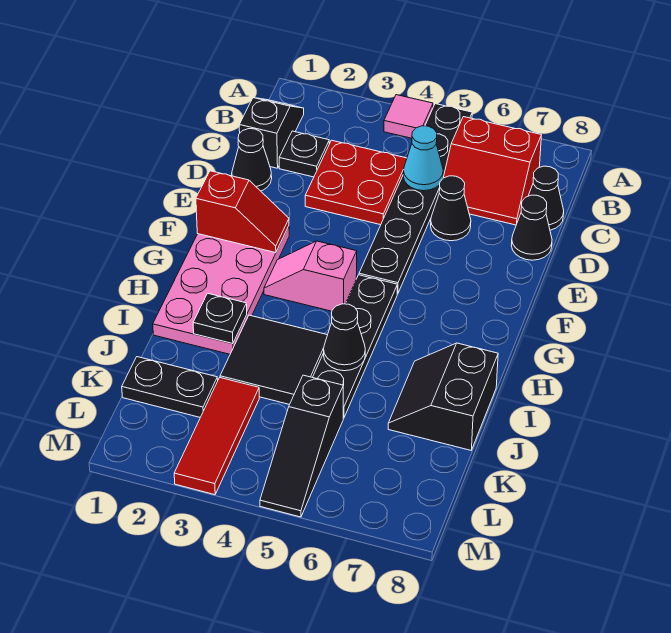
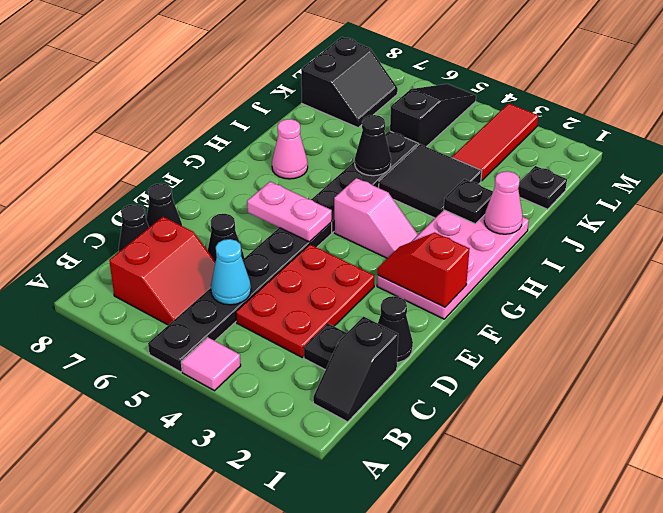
red 2x2 slope [443,117,541,225] -> red 2x2 slope turned to [109,217,216,325]
red 2x2 plate [305,140,407,225] -> red 2x3 plate [236,244,375,357]
none -> pink 1x2 plate [247,182,332,242]
none -> pink 1x1 cone [272,119,308,179]
none -> pink 1x1 cone [484,171,523,234]
black 2x2 slope [388,343,498,450] -> black 2x2 slope moved to [301,37,398,128]
black 1x2 plate [122,357,218,417] -> black 1x1 plate [518,166,567,209]

